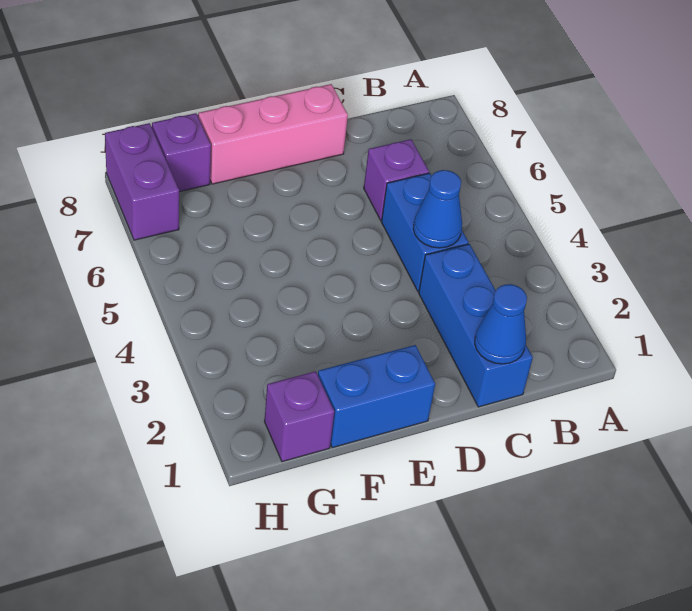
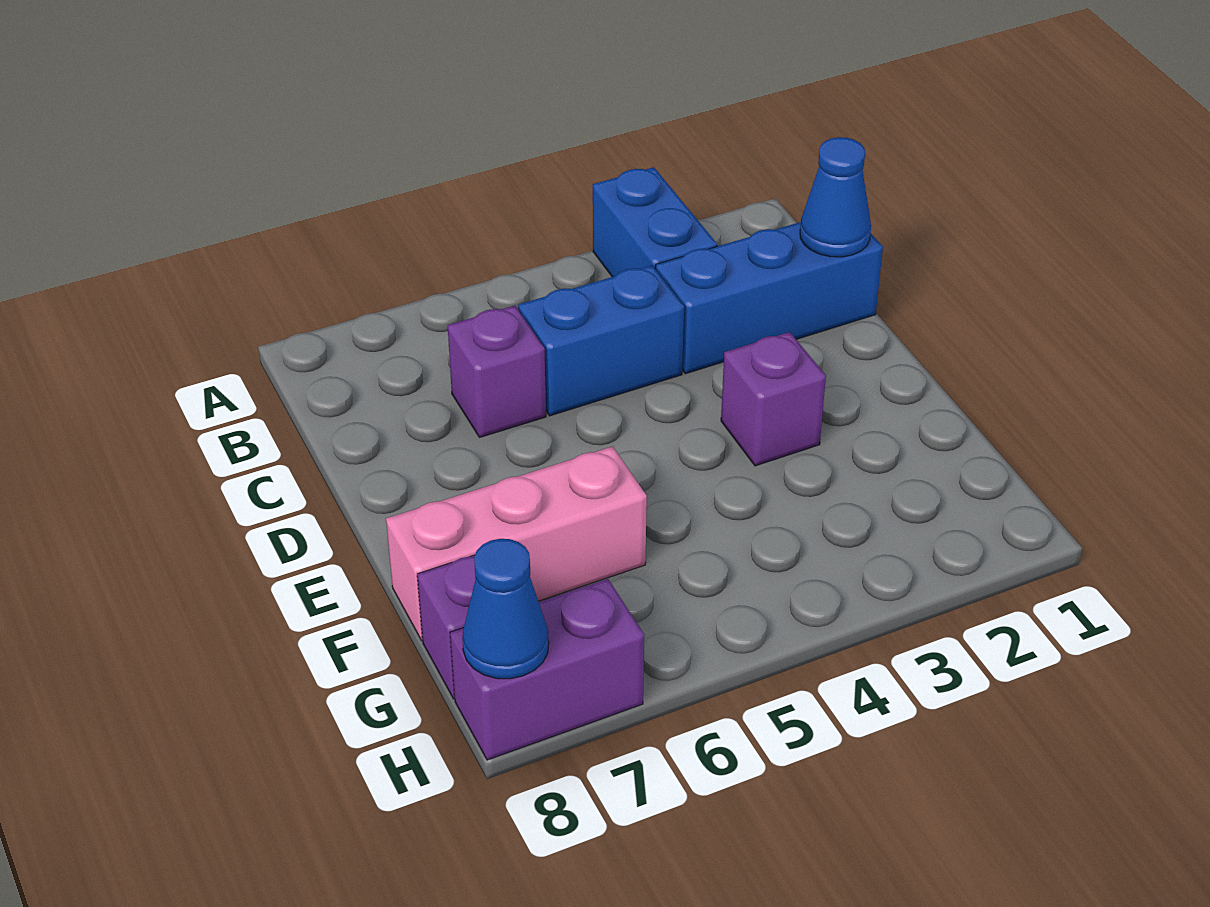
blue 1x1 cone [413,170,462,248] -> blue 1x1 cone moved to [462,539,549,679]
pink 1x3 brick [198,84,348,184] -> pink 1x3 brick turned to [386,446,647,641]
blue 1x2 brick [318,345,435,448] -> blue 1x2 brick moved to [593,167,717,277]
purple 1x1 brick [265,371,334,462] -> purple 1x1 brick moved to [721,332,826,466]

